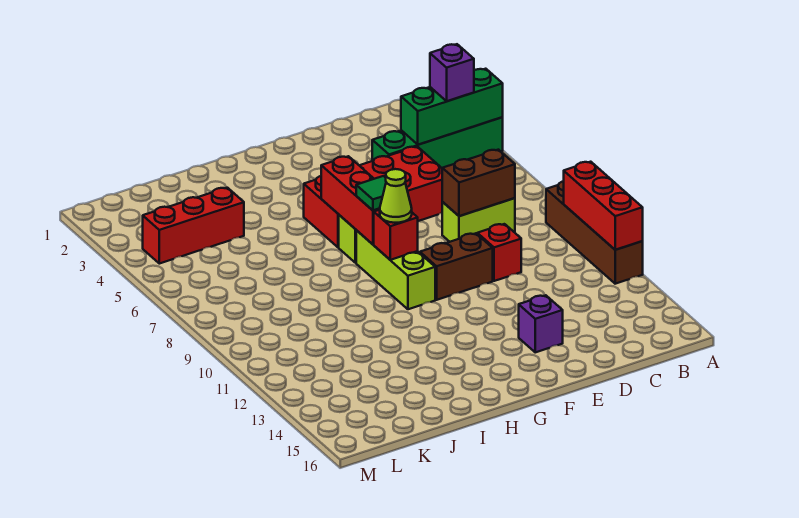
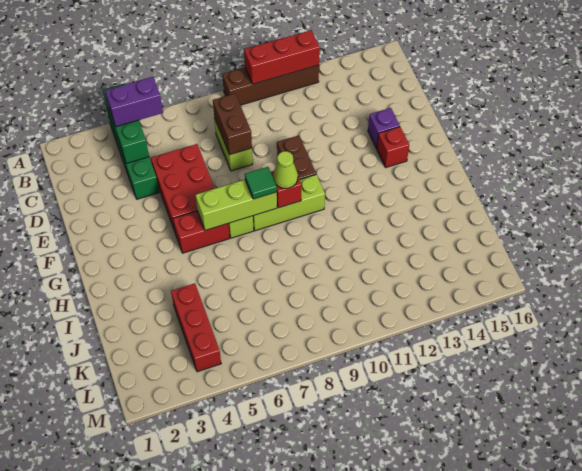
purple 1x1 brick [430,44,474,101] -> purple 1x2 brick [105,77,163,127]
red 1x1 brick [477,224,521,281] -> red 1x1 brick moved to [377,127,409,167]
red 1x3 brick [321,156,380,244] -> lime 1x3 brick [195,180,277,230]

